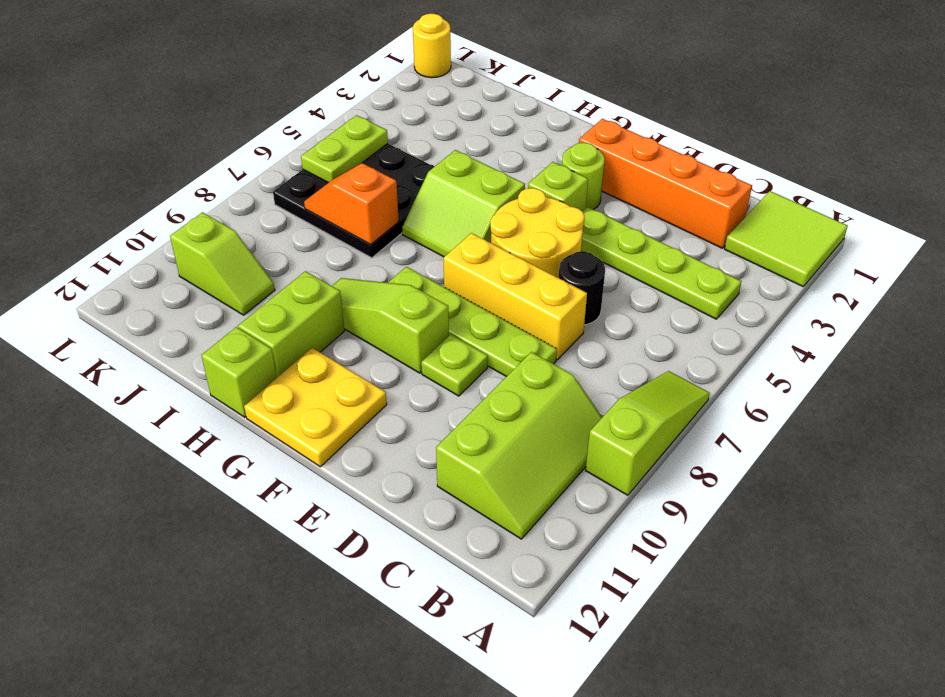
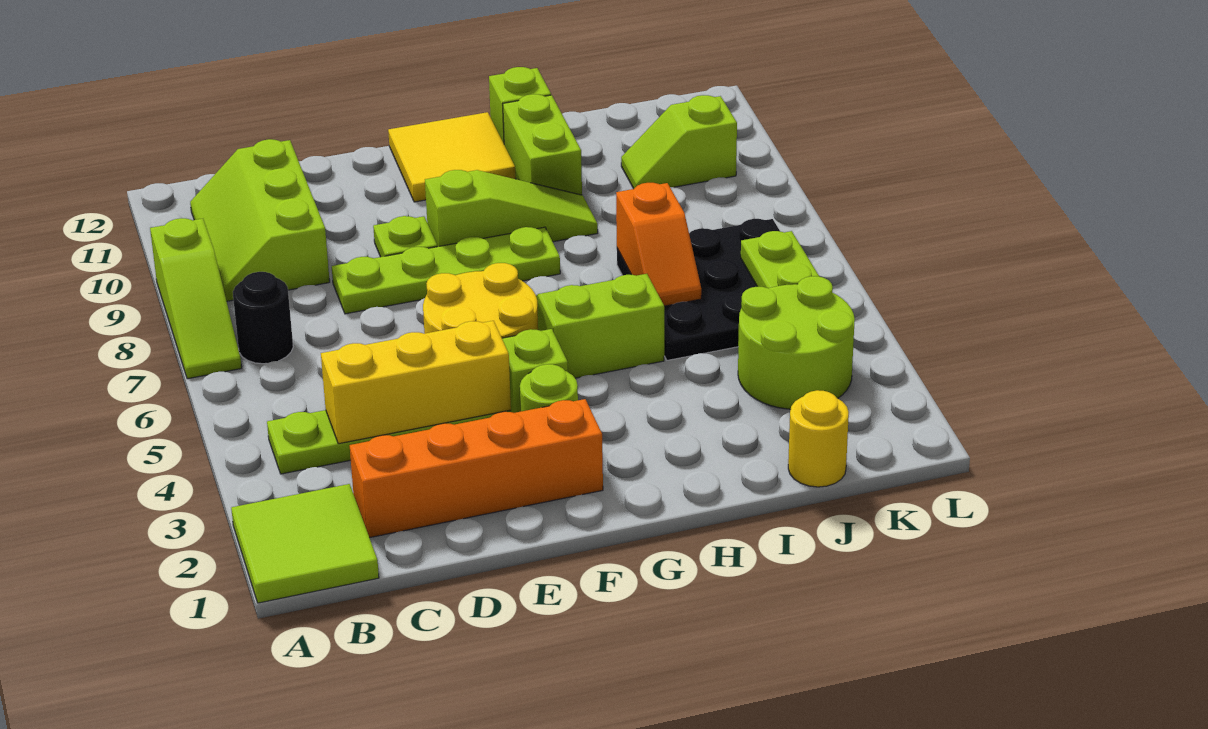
black 1x1 round brick [559,251,605,325] -> black 1x1 round brick moved to [233,272,293,364]
yellow 1x3 brick [444,233,587,360] -> yellow 1x3 brick moved to [321,321,511,444]
yellow 2x2 plate [244,348,387,467] -> yellow 2x2 tile [388,112,516,202]
orange 1x2 slope [304,163,399,245] -> orange 1x2 slope turned to [616,183,701,306]
none -> lime 2x2 round brick [738,276,855,409]
yellow 1x1 round brick [413,14,451,78] -> yellow 1x1 round brick moved to [788,390,849,487]

